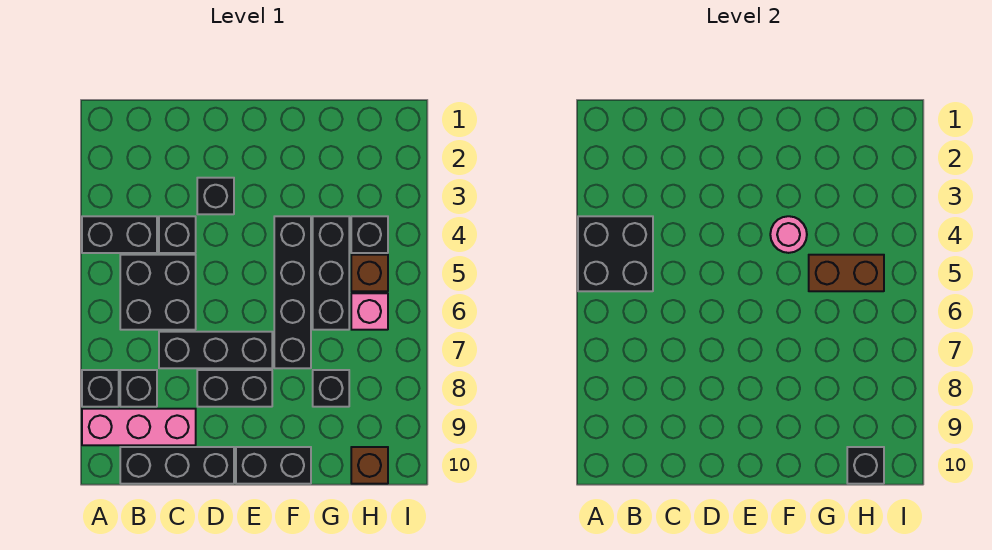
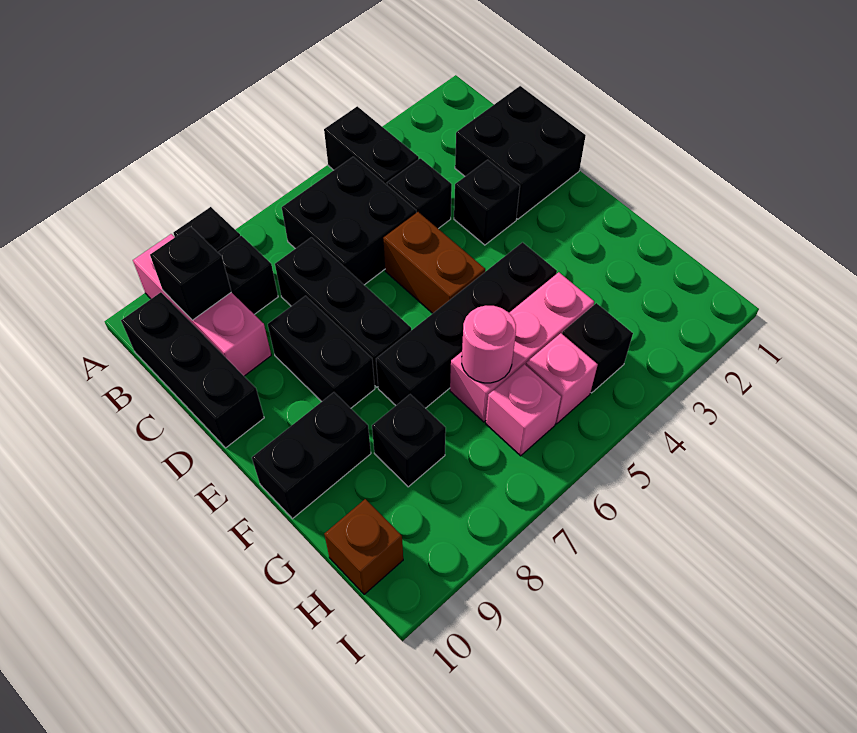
black 2x2 brick [578,216,653,291] -> black 2x2 brick moved to [455,86,586,219]
black 1x2 brick [236,447,311,484] -> black 1x2 brick turned to [252,392,371,519]
pink 1x1 round brick [770,216,807,253] -> pink 1x1 round brick moved to [462,305,516,383]
black 1x3 brick [313,216,349,330] -> pink 1x3 brick [450,272,594,422]
brown 1x2 brick [809,255,884,291] -> brown 1x2 brick moved to [383,212,485,313]
brown 1x1 brick [351,255,388,291] -> pink 1x1 brick [526,333,598,424]
black 1x1 brick [847,447,884,484] -> black 1x1 brick moved to [150,227,231,320]

